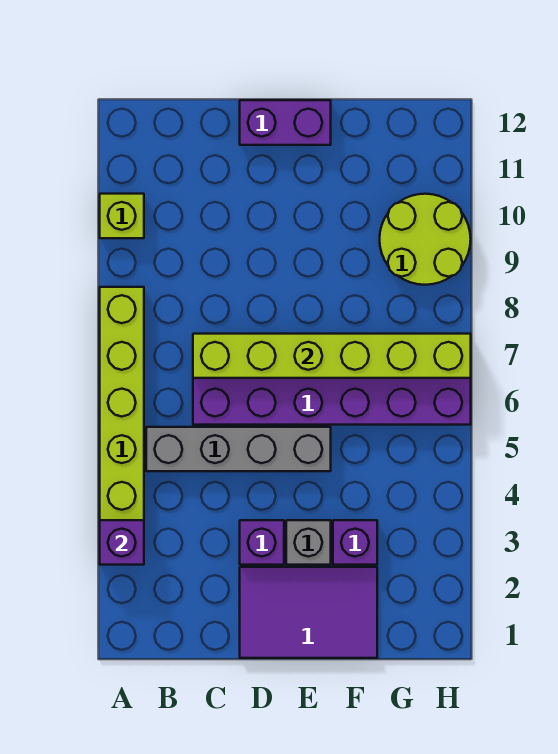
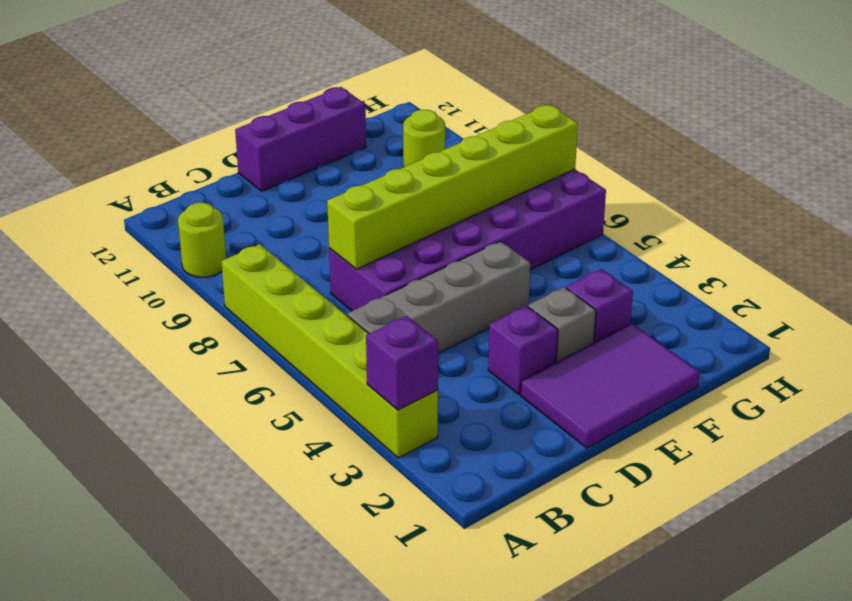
lime 1x1 brick [100,194,144,238] -> lime 1x1 round brick [178,203,226,277]
purple 1x2 brick [240,100,331,145] -> purple 1x3 brick [235,87,366,191]
lime 2x2 round brick [380,194,471,285] -> lime 1x1 round brick [403,110,445,167]

